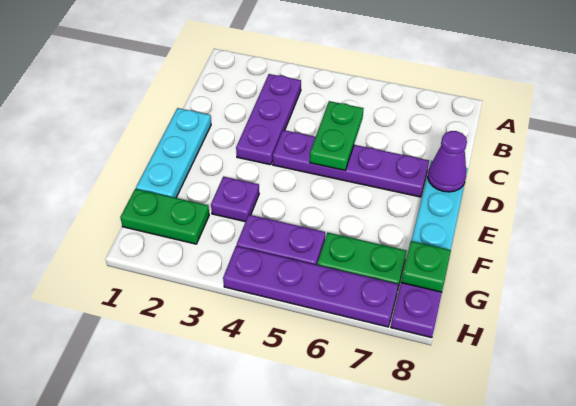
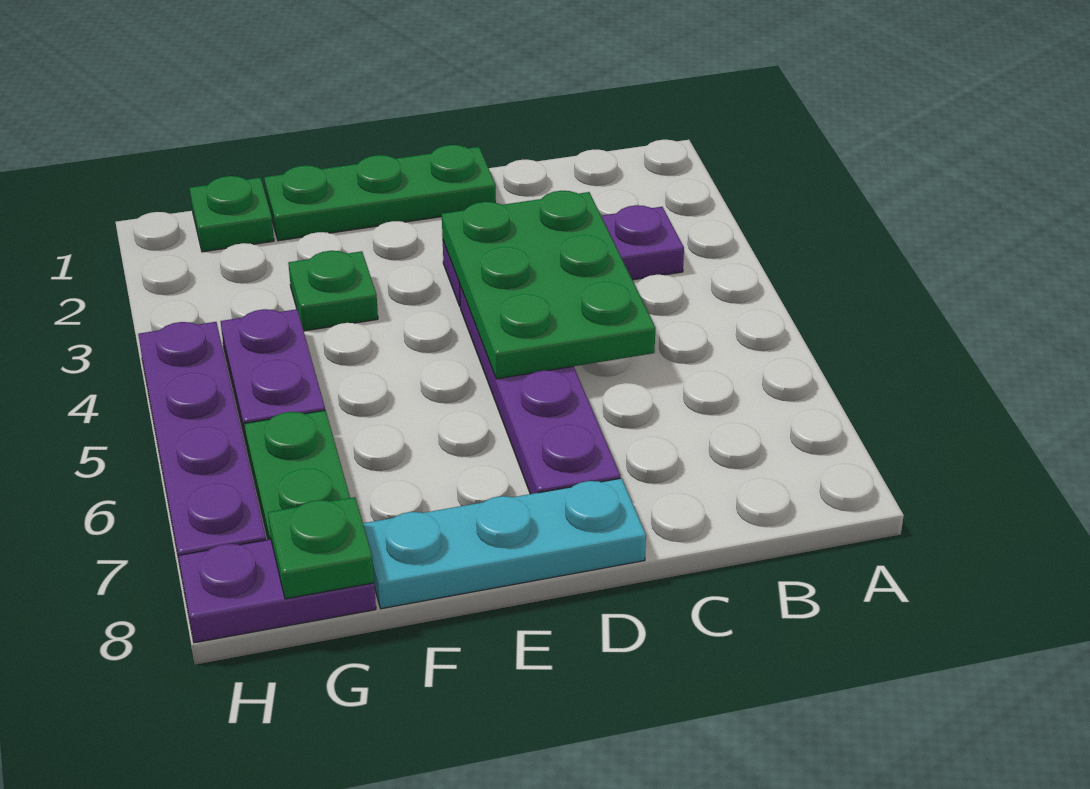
green 1x2 plate [310,101,364,170] -> green 2x3 plate [442,191,655,379]
cyan 1x3 plate [136,108,211,198] -> green 1x3 plate [264,145,496,241]
purple 1x1 cone [428,131,467,192] -> none
purple 1x1 plate [211,177,259,222] -> green 1x1 plate [288,251,378,331]
green 1x2 plate [120,189,209,244] -> green 1x1 plate [190,176,274,252]

